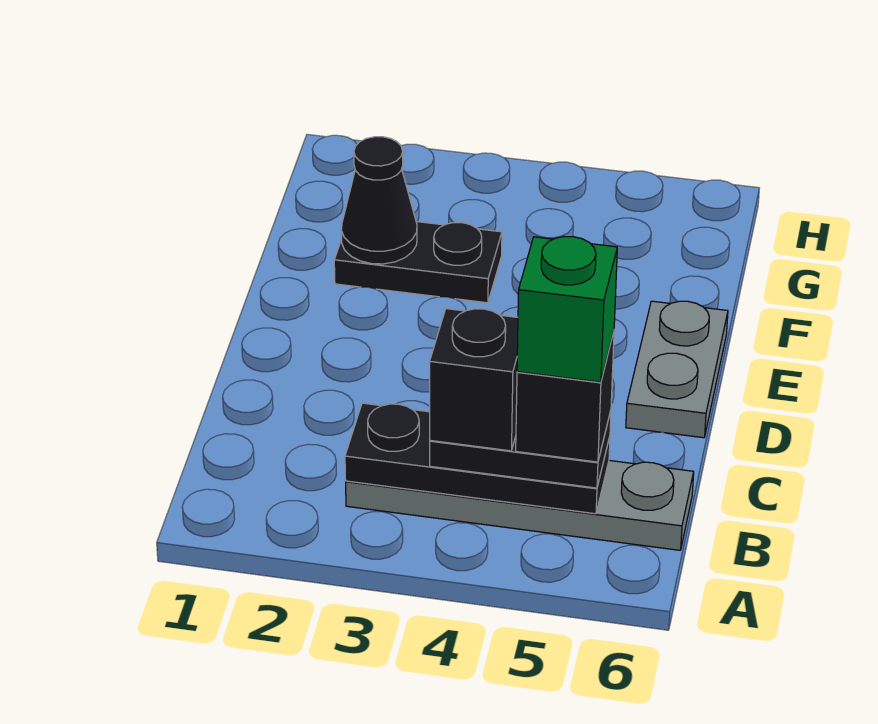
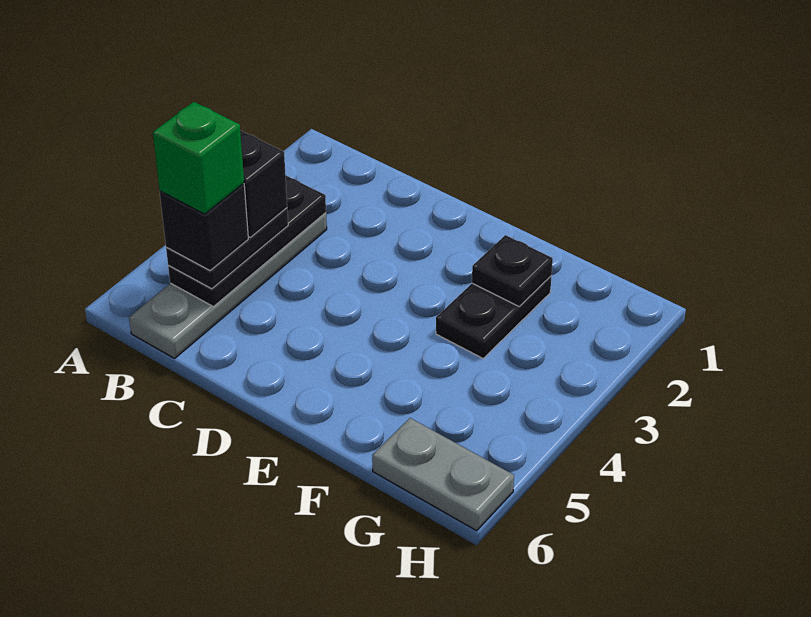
grey 1x2 plate [626,301,728,438] -> grey 1x2 plate moved to [372,418,514,531]
black 1x1 cone [341,137,417,264] -> black 1x1 plate [472,235,553,307]

